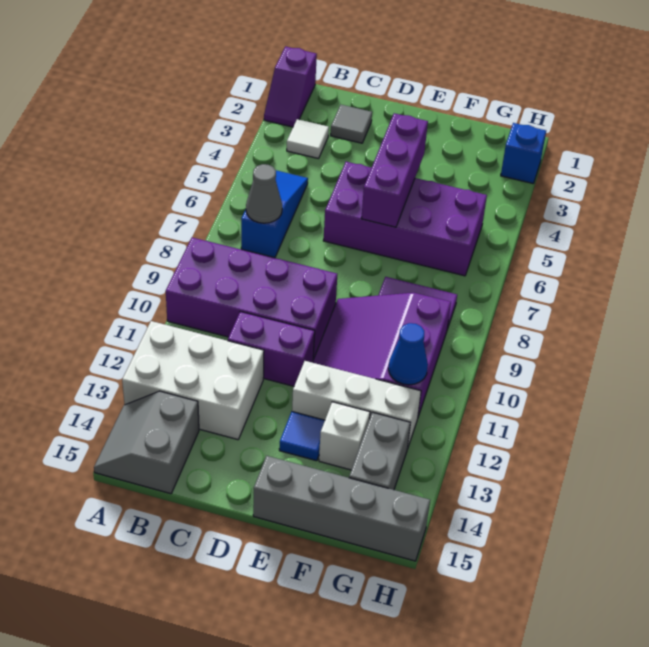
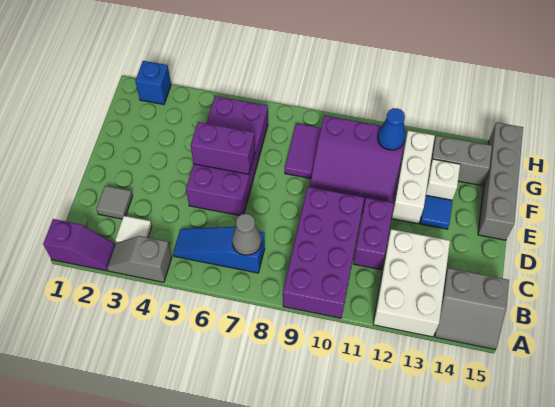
none -> grey 1x2 slope [107,236,172,282]
purple 1x3 brick [361,113,428,227] -> purple 1x2 brick [190,122,255,174]

